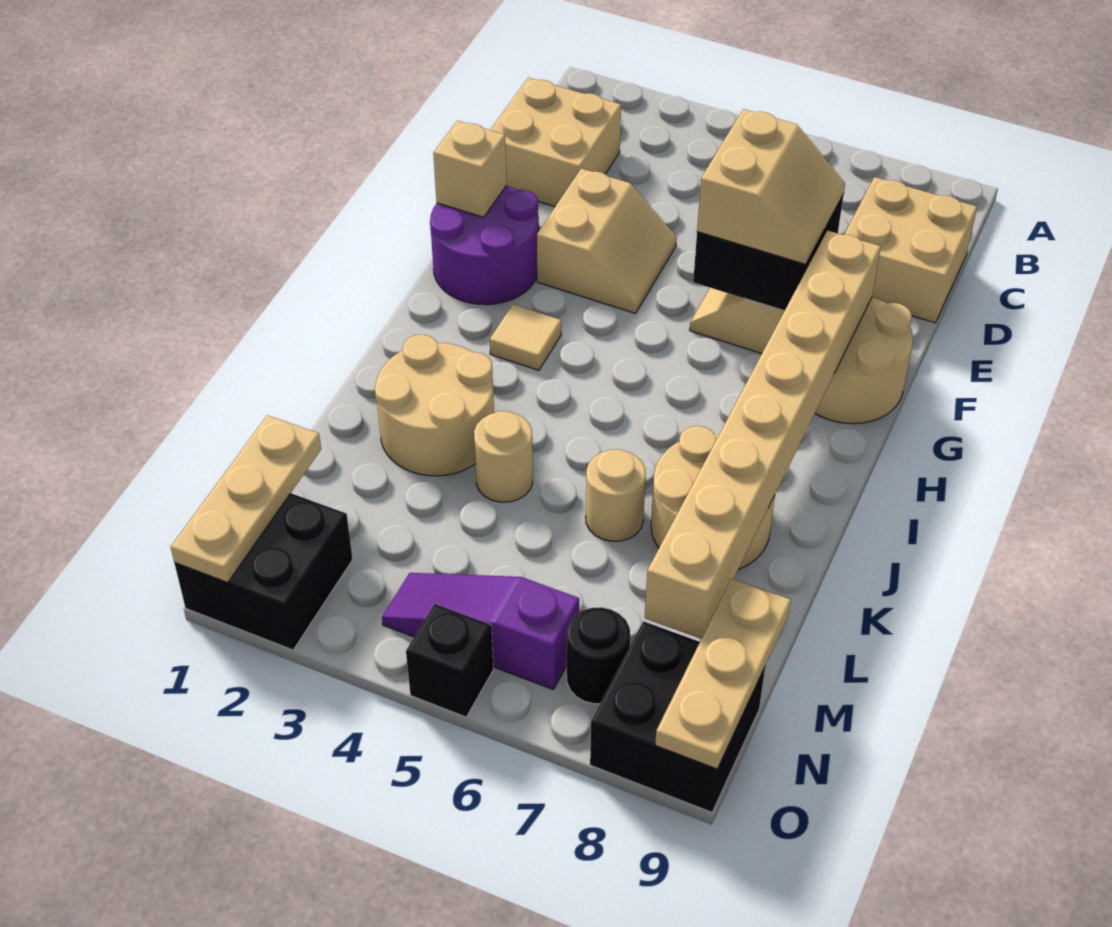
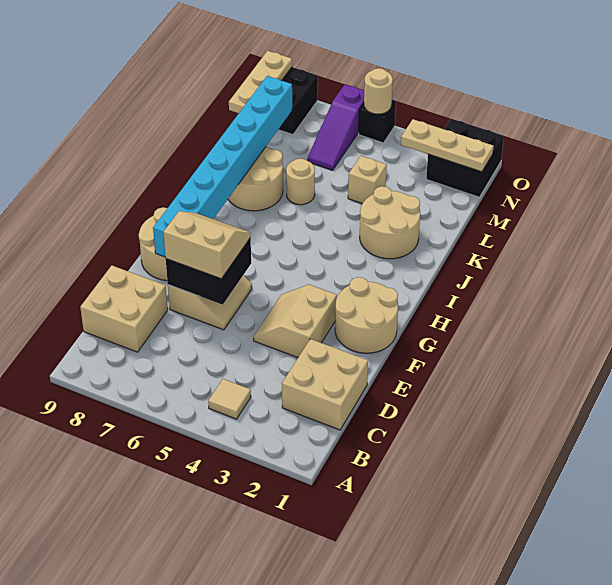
tan 2x2 slope [697,109,845,264] -> tan 2x2 slope turned to [163,211,251,279]
purple 2x2 round brick [430,186,539,305] -> tan 2x2 round brick [335,277,398,353]
tan 1x1 brick [433,121,506,217] -> tan 1x1 brick moved to [348,156,387,204]
tan 1x8 brick [645,230,881,639] -> cyan 1x8 brick [153,76,292,257]
tan 1x1 tile [490,304,561,370] -> tan 1x1 tile moved to [208,379,251,419]
tan 1x1 round brick [474,411,533,502] -> tan 1x1 round brick moved to [364,68,393,114]
tan 1x3 plate [171,415,321,582] -> tan 1x3 plate turned to [401,119,494,172]
purple 1x3 slope [382,573,579,690] -> purple 1x3 slope turned to [308,84,364,170]
black 1x1 round brick [567,607,630,704] -> none

